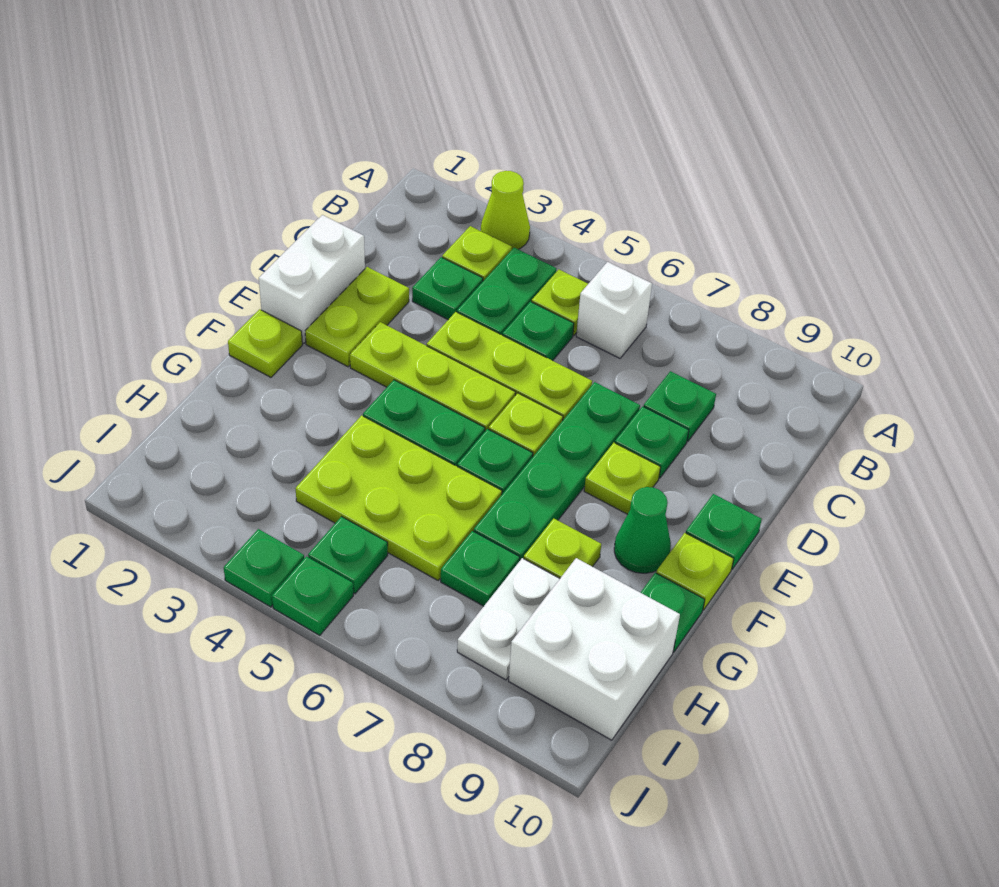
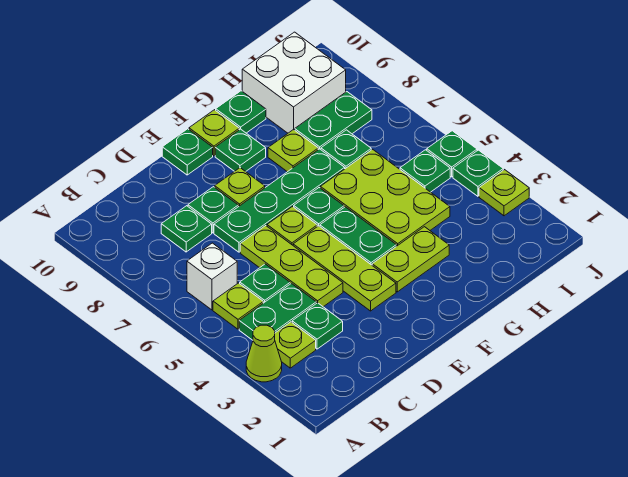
white 1x2 brick [259,215,365,343] -> none
lime 1x2 plate [305,267,409,367] -> lime 1x2 plate moved to [372,227,449,292]
lime 1x1 plate [228,309,302,377] -> lime 1x1 plate moved to [479,170,529,216]
green 1x1 cone [614,487,671,573] -> green 1x1 plate [215,129,266,172]
white 1x2 plate [457,558,560,680] -> green 1x2 plate [295,92,372,150]

